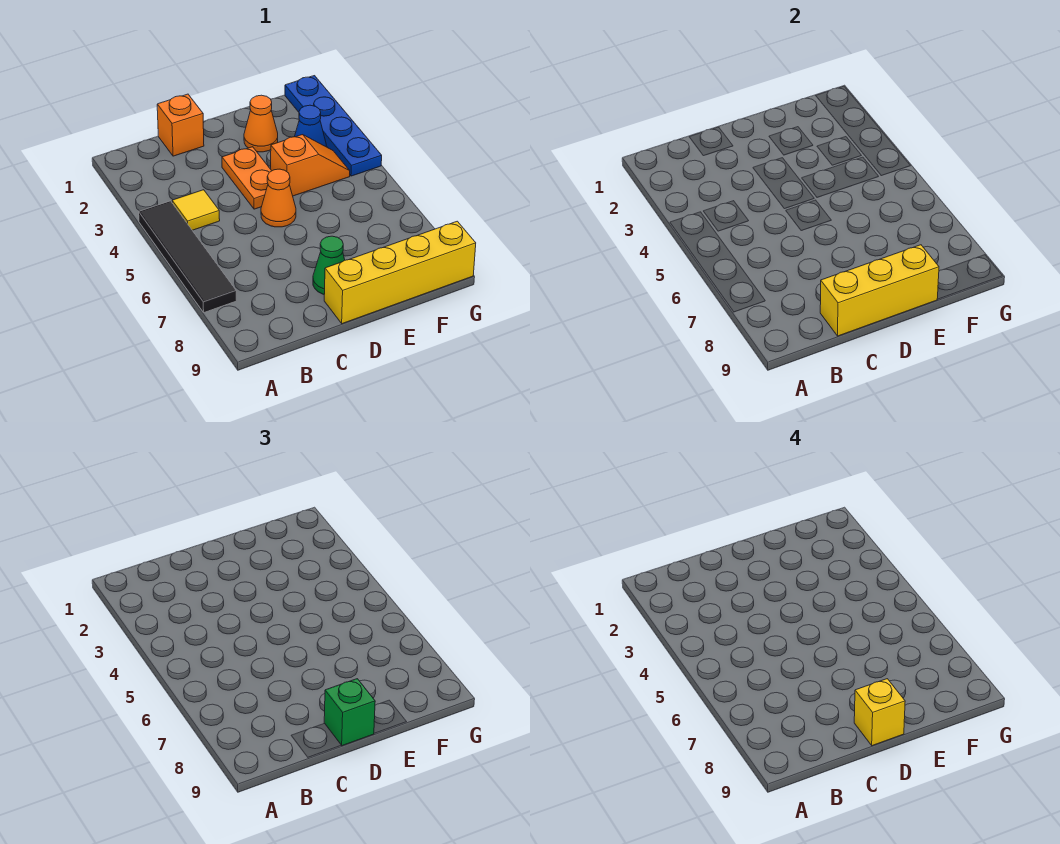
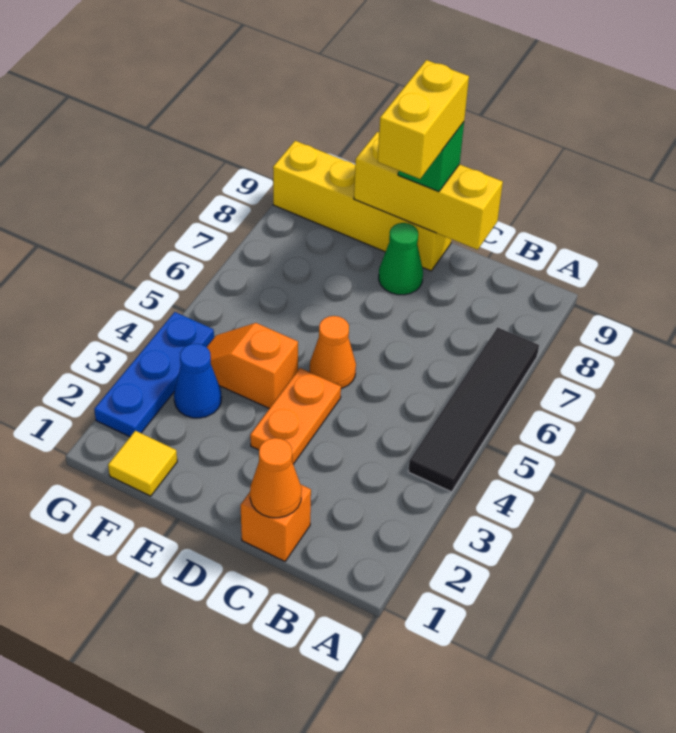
yellow 1x1 tile [172,190,220,230] -> yellow 1x1 tile moved to [108,431,177,496]
yellow 1x1 brick [854,679,905,746] -> yellow 1x2 brick [378,60,469,179]
orange 1x1 cone [244,95,278,152] -> orange 1x1 cone moved to [250,438,302,518]
blue 1x4 plate [285,76,382,176] -> blue 1x3 plate [94,312,214,437]

